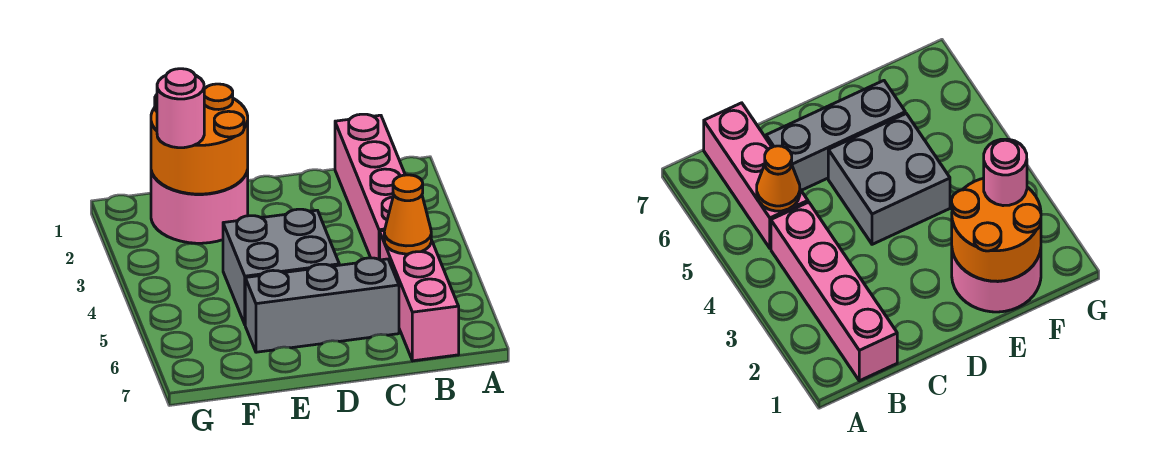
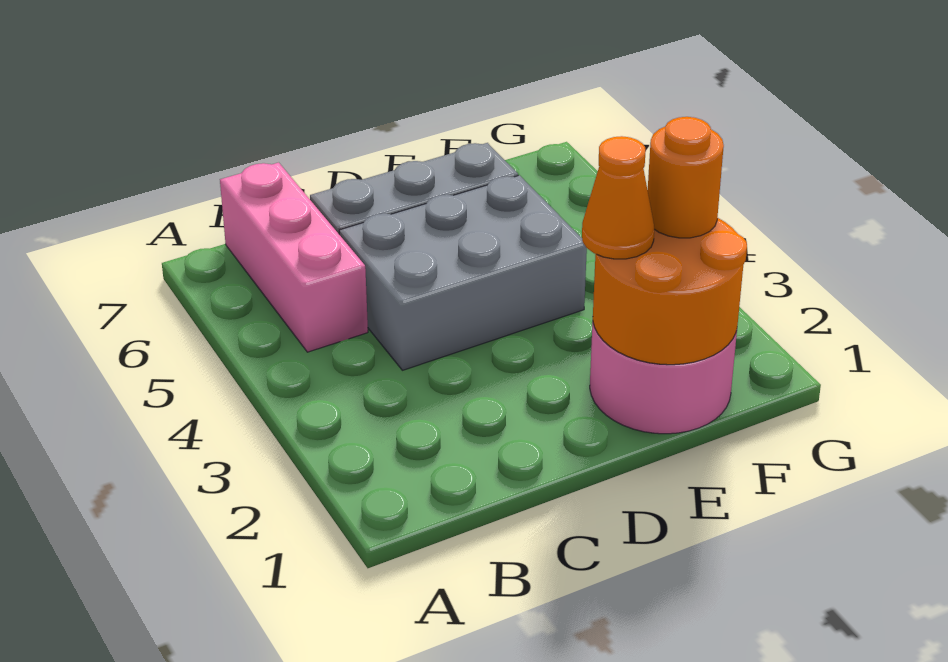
pink 1x4 brick [335,114,405,259] -> none
orange 1x1 cone [384,175,431,254] -> orange 1x1 cone moved to [582,136,654,259]
grey 2x2 brick [223,209,339,324] -> grey 2x3 brick [339,175,587,370]
pink 1x1 round brick [157,69,204,148] -> orange 1x1 round brick [648,117,724,238]

